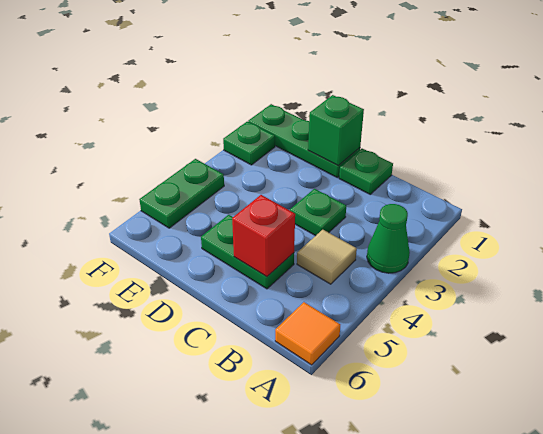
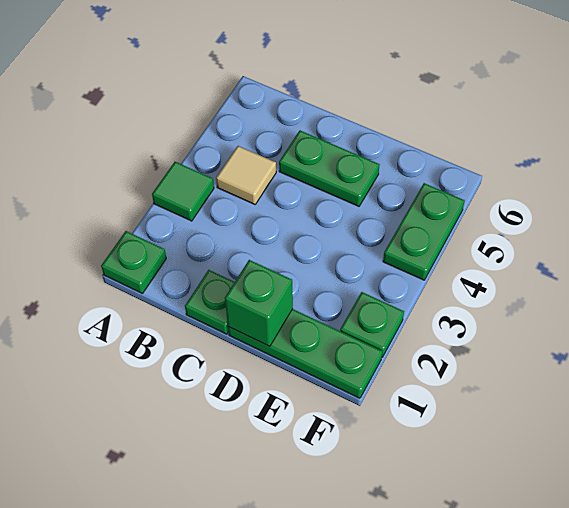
green 1x1 cone [367,204,410,273] -> green 1x1 tile [152,162,214,221]
orange 1x1 tile [275,302,340,365] -> none
green 1x1 plate [290,189,346,236] -> green 1x1 plate moved to [101,231,166,293]
red 1x1 brick [232,195,295,277] -> none

